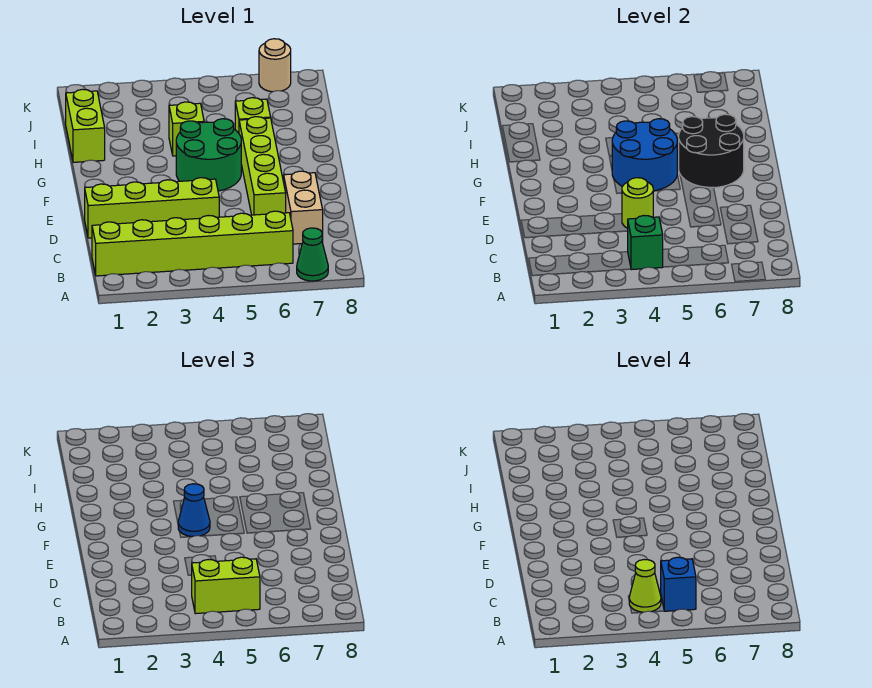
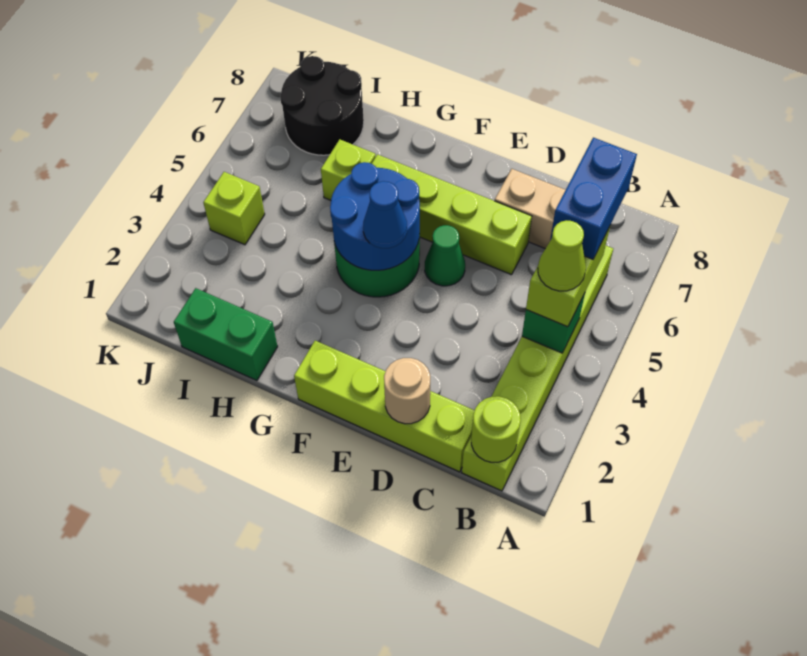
green 1x1 cone [297,228,328,281] -> green 1x1 cone moved to [425,225,465,286]
blue 1x1 brick [661,557,696,611] -> blue 1x2 brick [550,138,637,259]
lime 1x4 brick [85,178,219,238] -> lime 1x4 brick turned to [294,341,475,472]
lime 1x1 round brick [622,178,653,228] -> lime 1x1 round brick moved to [471,396,521,462]
black 2x2 round brick [679,114,744,188] -> black 2x2 round brick moved to [280,56,364,155]
lime 1x2 brick [66,89,105,162] -> green 1x2 brick [174,288,278,381]
lime 1x1 brick [169,102,204,156] -> lime 1x1 brick moved to [203,172,265,245]
tan 1x1 round brick [259,39,291,92] -> tan 1x1 round brick moved to [384,358,430,424]

